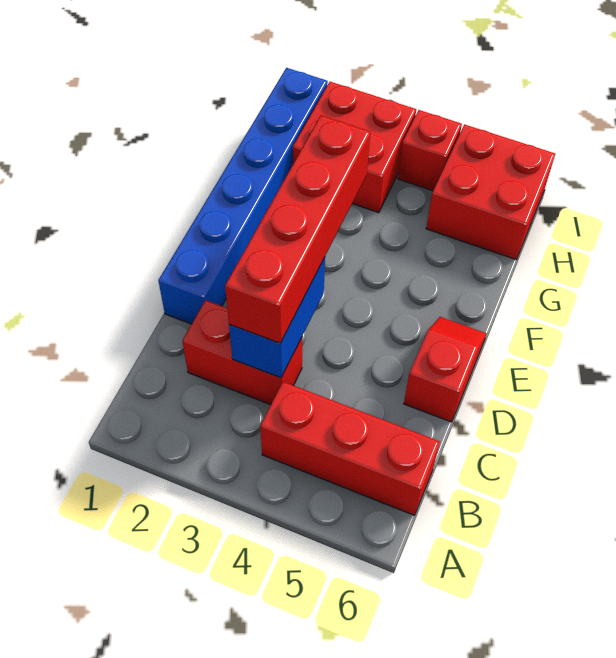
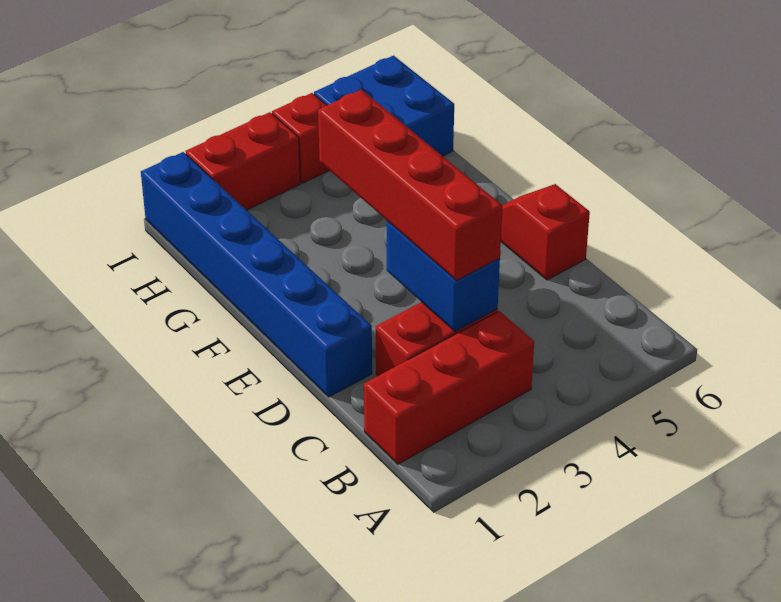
red 1x3 brick [260,382,440,515] -> red 1x3 brick moved to [364,311,534,464]
red 2x2 brick [293,82,416,213] -> red 1x2 brick [185,112,300,210]
red 2x2 brick [426,124,555,259] -> blue 2x2 brick [314,56,454,156]

